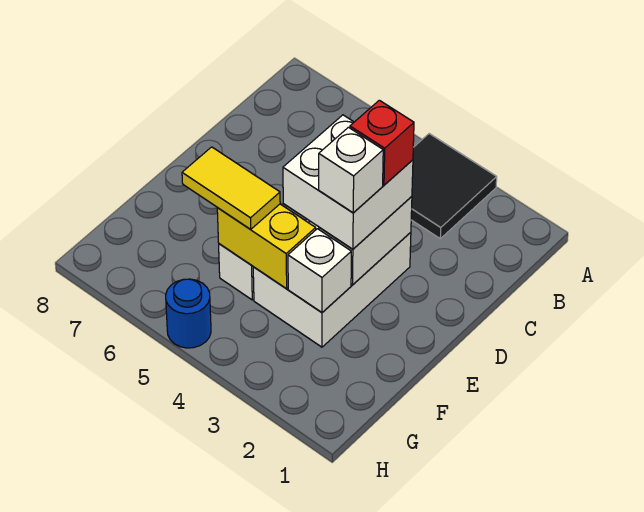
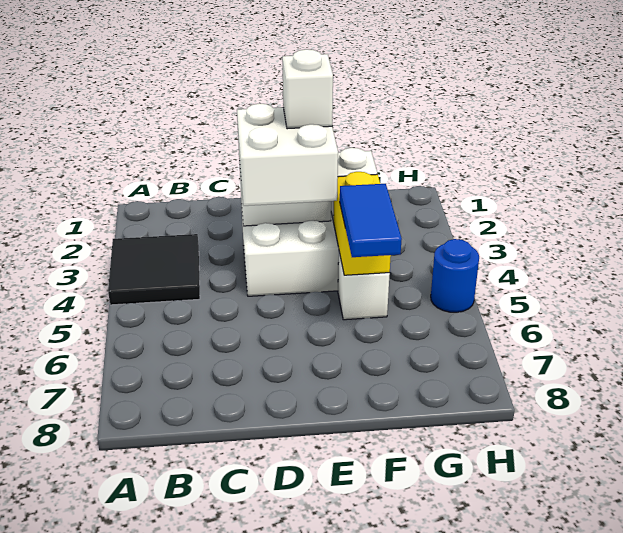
red 1x1 brick [350,100,414,185] -> none
yellow 1x2 tile [182,147,280,229] -> blue 1x2 tile [340,184,402,257]

